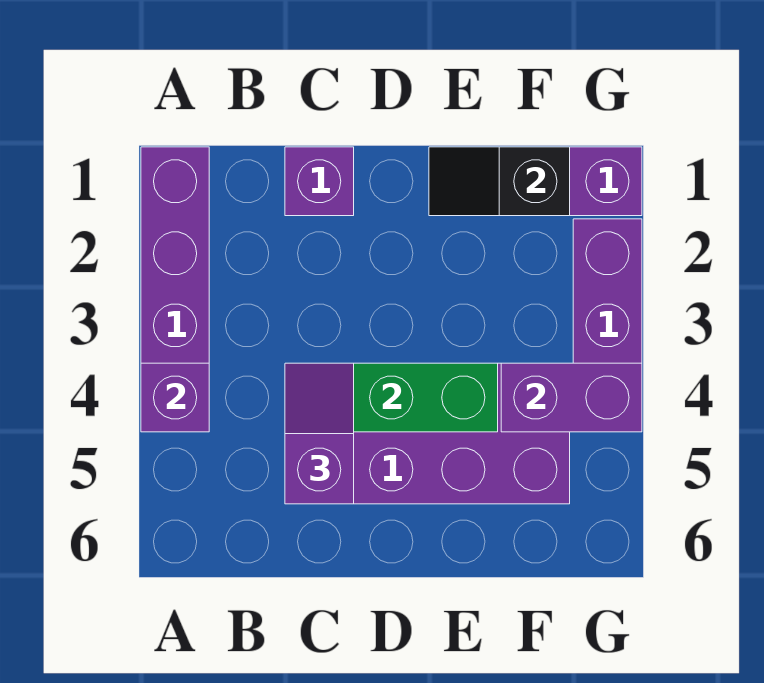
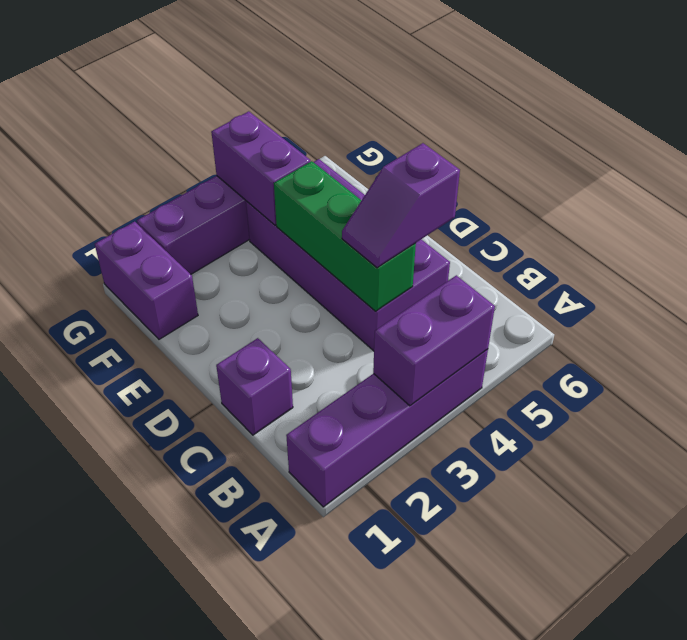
purple 1x1 brick [141,363,209,432] -> purple 1x2 brick [373,275,495,406]
black 1x2 slope [429,147,570,216] -> none

